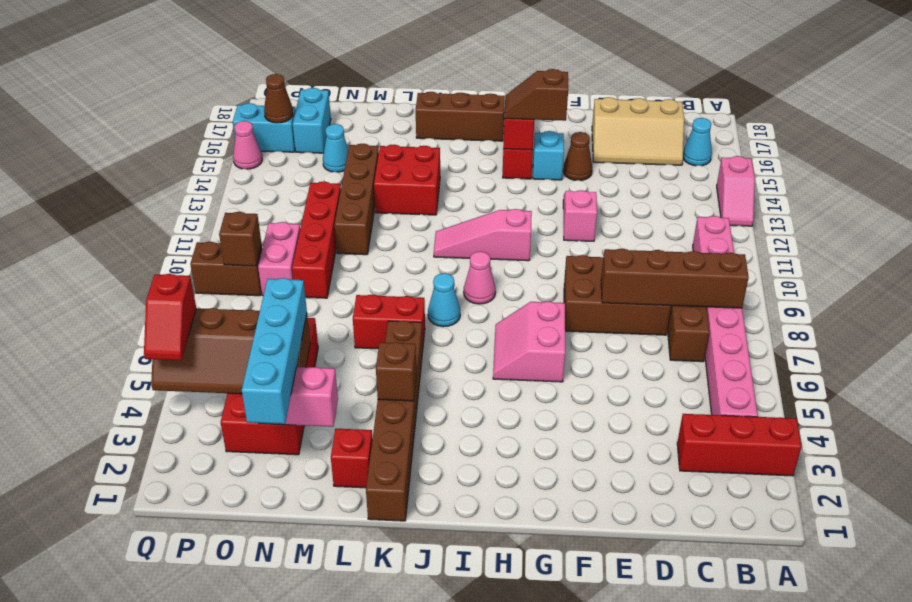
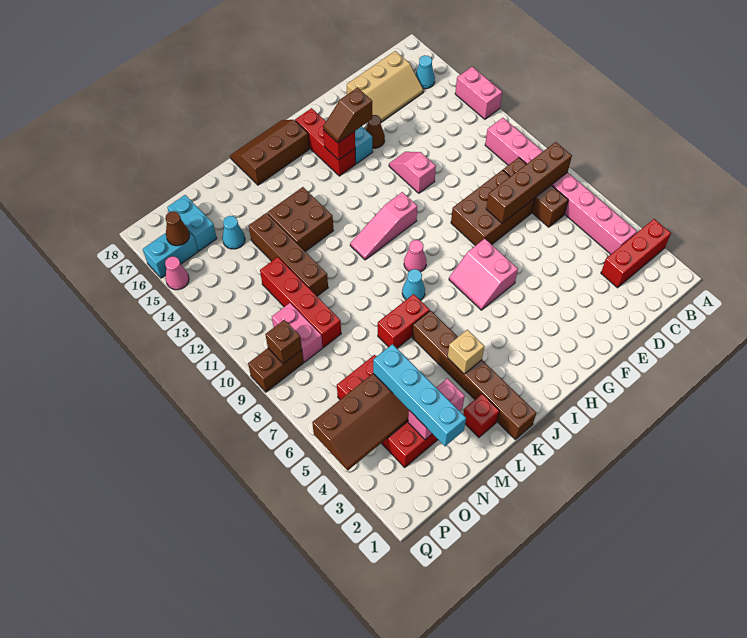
pink 1x2 slope [717,156,755,226] -> pink 1x2 brick [455,67,502,119]
brown 1x1 brick [376,342,416,401] -> tan 1x1 brick [448,330,484,374]
red 2x2 brick [374,145,440,215] -> brown 2x2 brick [267,187,333,251]
red 1x2 slope [144,274,196,361] -> none

